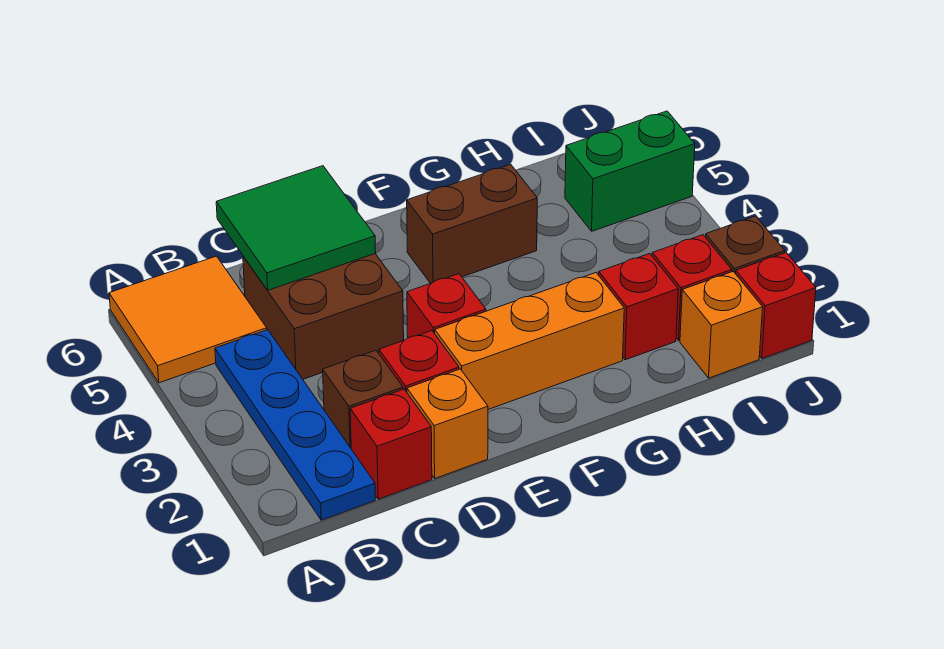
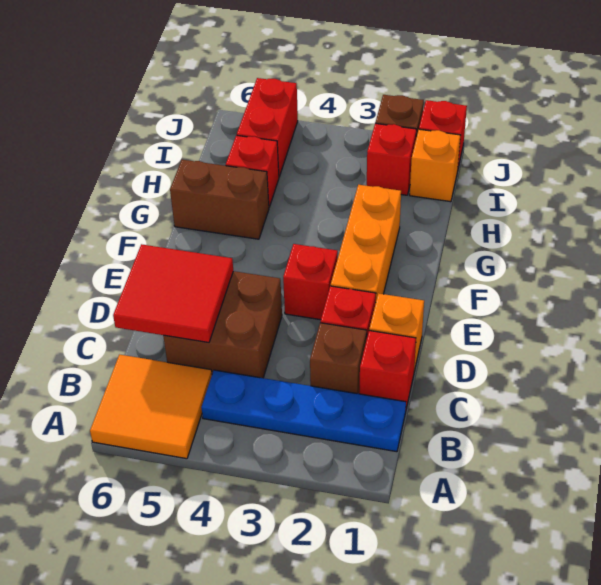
green 2x2 tile [216,166,376,290] -> red 2x2 tile [113,244,233,342]
brown 1x2 brick [407,164,537,283] -> brown 1x2 brick turned to [170,160,269,239]
red 1x1 brick [599,254,678,360] -> red 1x1 brick moved to [226,135,279,207]
green 1x2 brick [565,111,695,231] -> red 1x2 brick [237,78,298,177]

